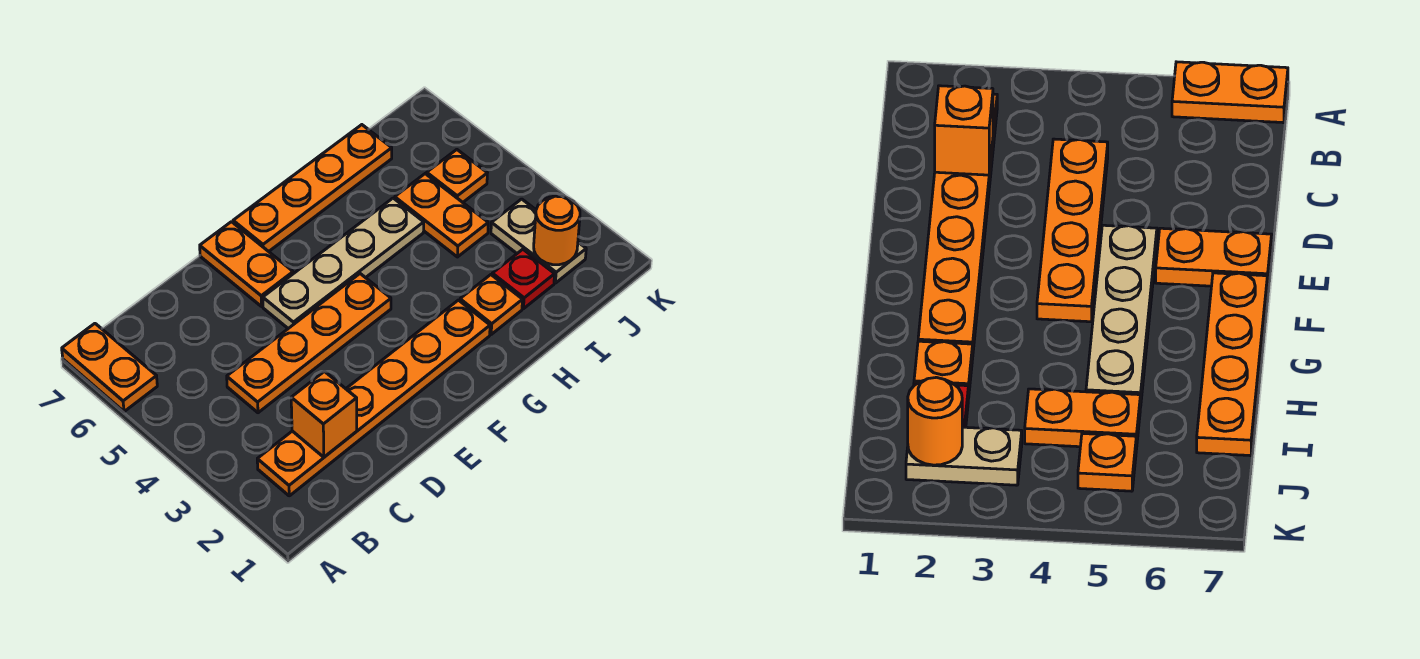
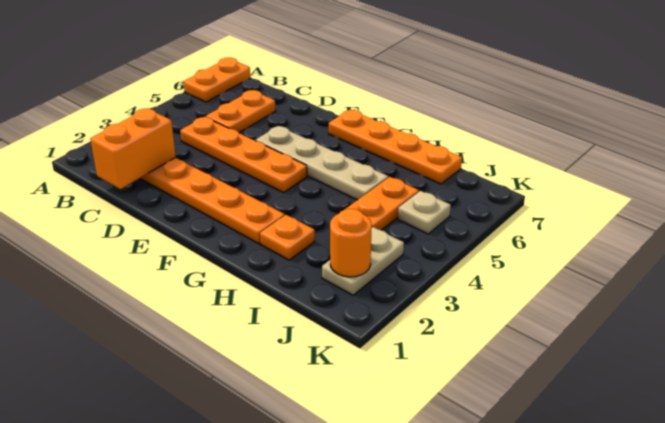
orange 1x1 brick [291,371,357,457] -> orange 1x2 brick [90,108,176,189]
orange 1x2 plate [200,222,293,306] -> orange 1x2 plate moved to [206,90,276,133]
red 1x1 plate [492,249,555,309] -> none
orange 1x1 plate [427,150,487,202] -> tan 1x1 plate [398,191,451,234]

